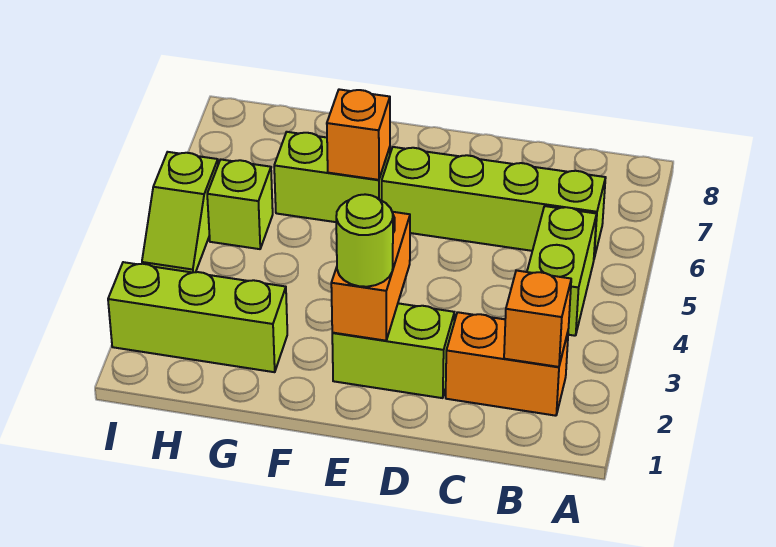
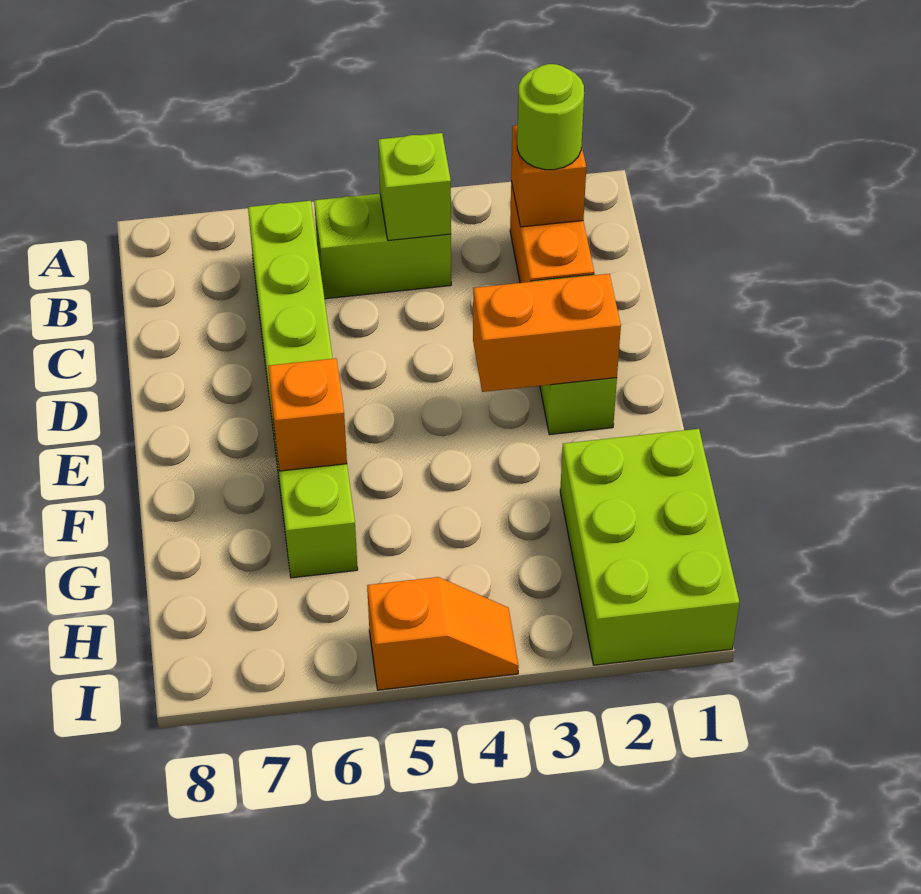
lime 1x1 round brick [336,194,393,287] -> lime 1x1 round brick moved to [517,64,584,170]
lime 1x3 brick [108,262,287,372] -> lime 2x3 brick [560,429,739,665]
lime 1x1 brick [207,160,273,249] -> lime 1x1 brick moved to [378,133,451,241]
lime 1x2 slope [142,152,218,273] -> orange 1x2 slope [367,577,519,690]

